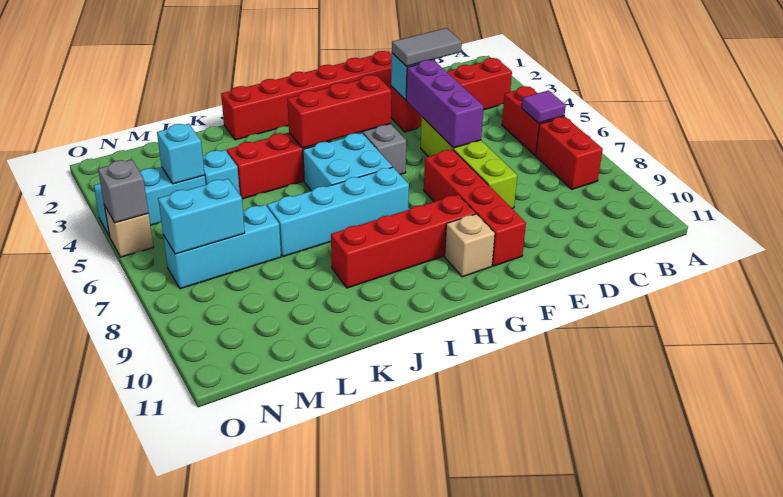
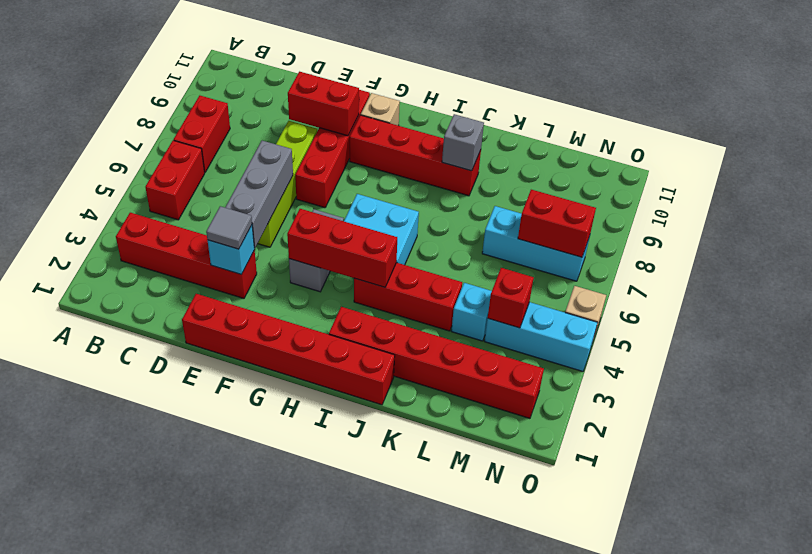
purple 1x1 tile [522,90,566,123] -> none
grey 1x2 tile [392,28,462,66] -> grey 1x1 tile [206,206,252,249]
purple 1x3 brick [406,60,484,148] -> grey 1x3 brick [225,141,293,248]
none -> red 1x2 brick [288,72,359,136]
cyan 1x4 brick [267,167,409,256] -> none
none -> red 1x6 brick [329,307,544,418]
cyan 1x1 brick [157,124,205,184] -> red 1x1 brick [488,268,534,328]
cyan 1x2 brick [158,179,245,254] -> red 1x2 brick [518,190,596,257]
grey 1x1 brick [98,160,148,223] -> grey 1x1 brick moved to [442,114,484,171]

